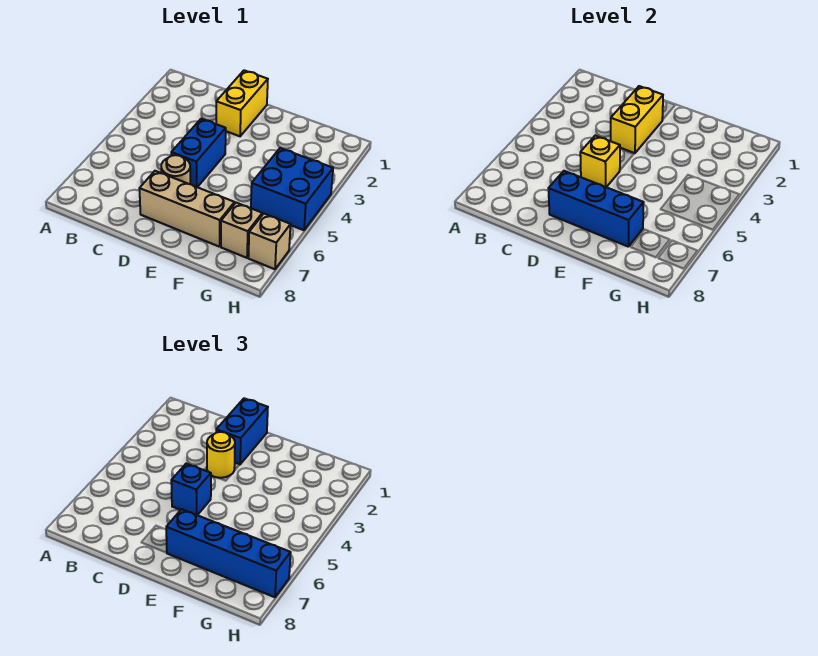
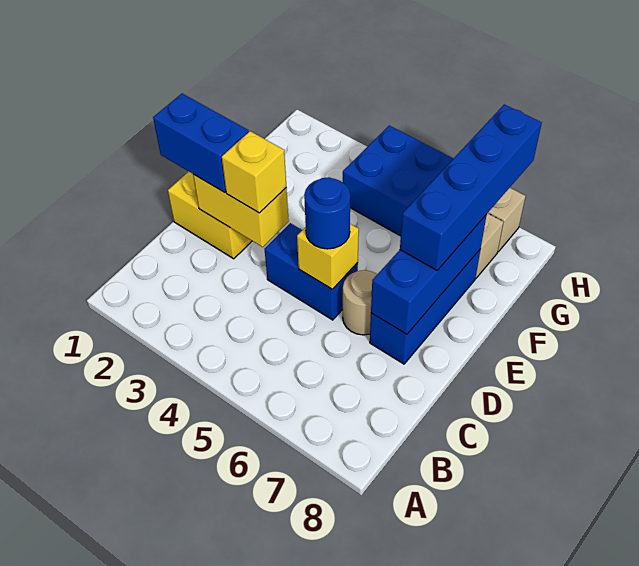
yellow 1x1 round brick [207,432,235,478] -> yellow 1x1 brick [222,131,286,213]
blue 1x1 brick [171,464,211,515] -> blue 1x1 round brick [304,177,350,249]
tan 1x3 brick [139,171,235,247] -> blue 1x3 brick [370,250,480,364]

